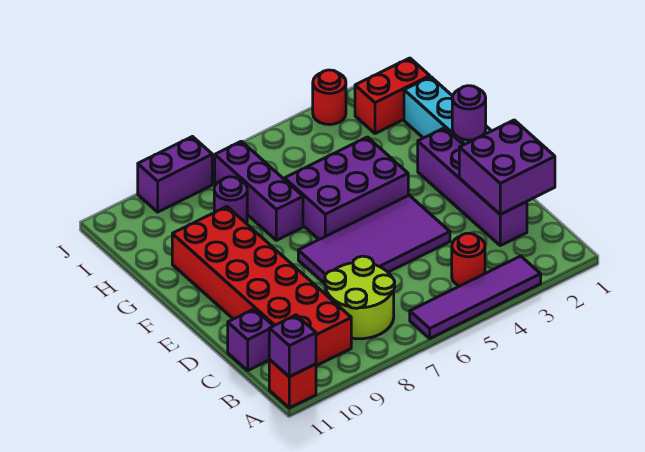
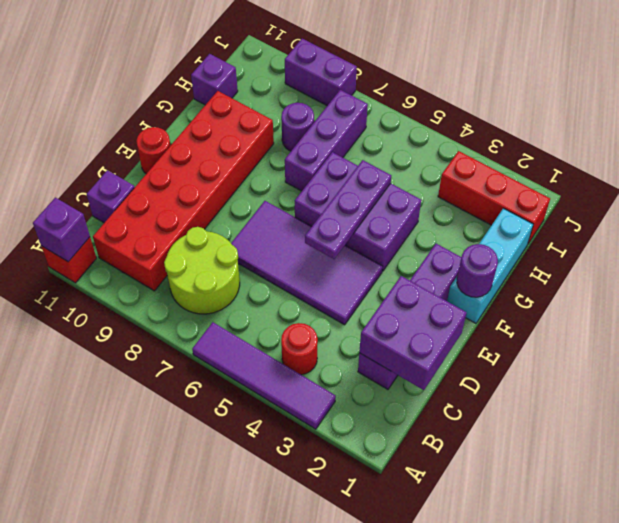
none -> purple 1x3 plate [305,160,391,259]
none -> purple 1x1 brick [191,54,238,105]
red 1x2 brick [355,58,430,134] -> red 1x3 brick [438,151,550,243]
red 1x1 round brick [313,70,346,125] -> red 1x1 round brick moved to [136,127,171,174]

